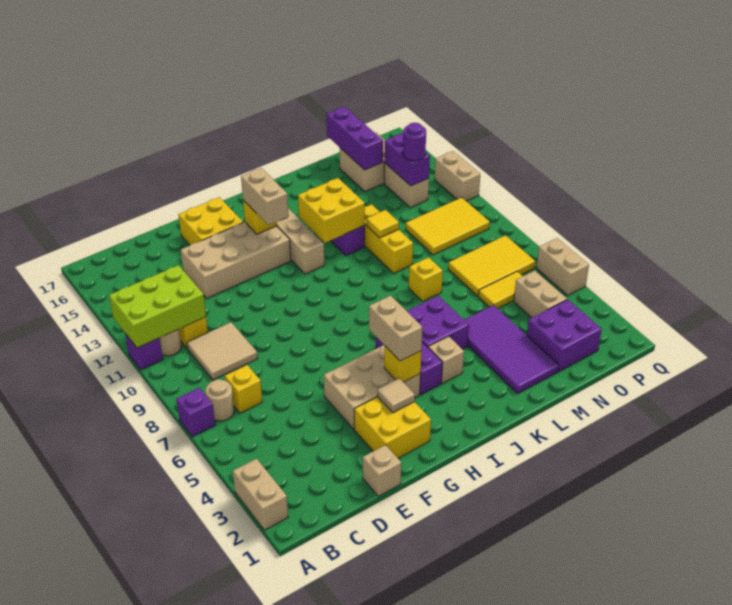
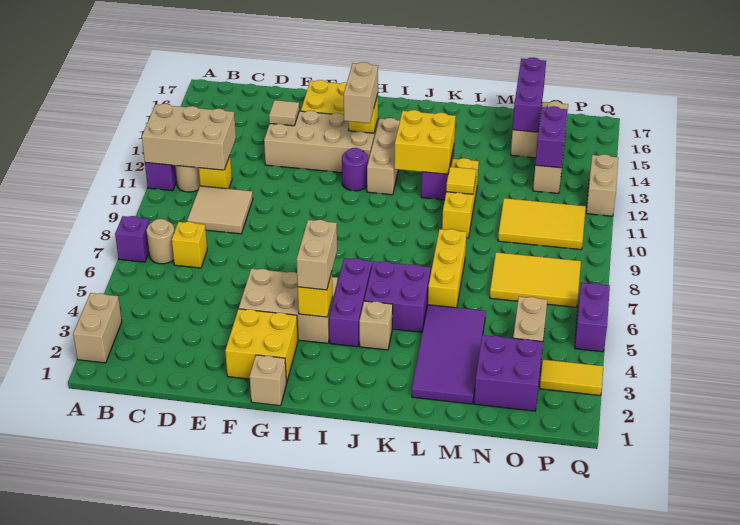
lime 2x3 brick [109,265,206,348] -> tan 2x3 brick [142,104,236,170]
tan 1x1 brick [363,445,401,496] -> tan 1x1 brick moved to [250,355,286,406]
tan 1x1 tile [377,378,415,413] -> tan 1x1 tile moved to [269,100,299,126]
yellow 1x1 brick [409,257,443,301] -> yellow 1x3 brick [428,229,467,308]
yellow 1x2 tile [478,272,523,308] -> yellow 1x2 tile moved to [540,360,603,395]
purple 1x1 round brick [403,123,426,161] -> purple 1x1 round brick moved to [342,148,368,191]
tan 1x2 brick [536,238,589,295] -> purple 1x2 brick [575,283,610,352]

